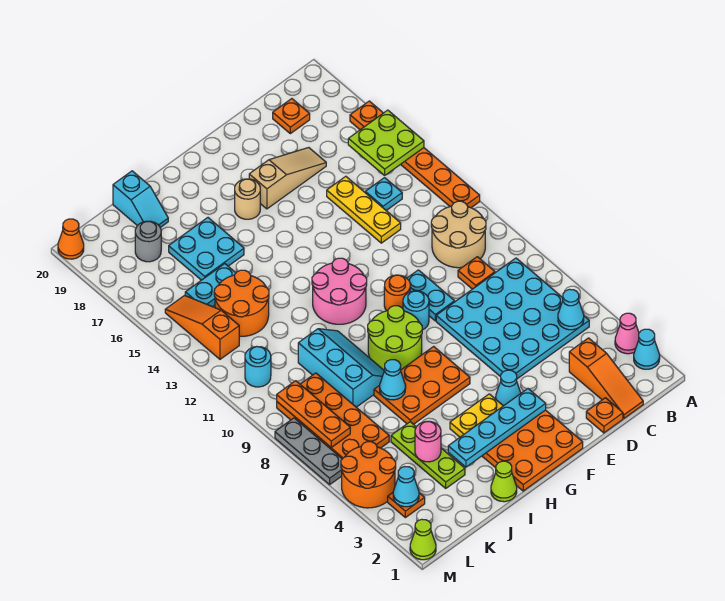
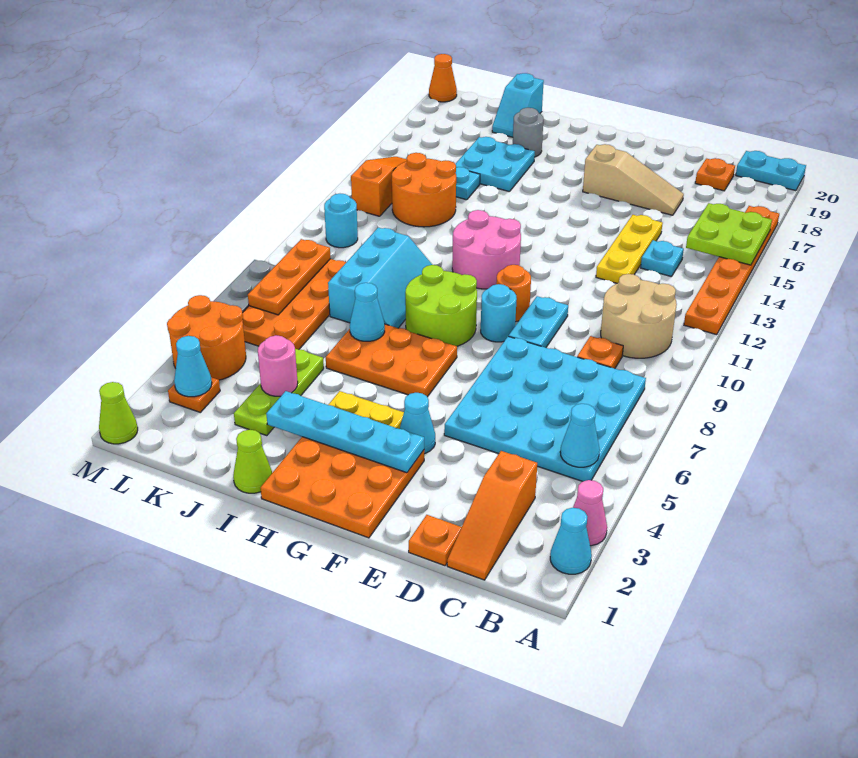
none -> cyan 1x2 plate [736,151,806,191]
tan 1x1 round brick [235,179,260,219] -> none
grey 1x1 round brick [135,221,161,262] -> grey 1x1 round brick moved to [513,108,543,157]

